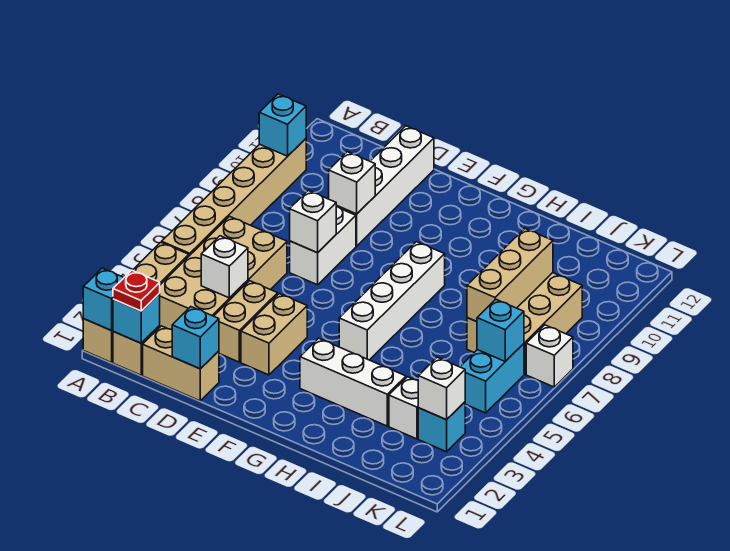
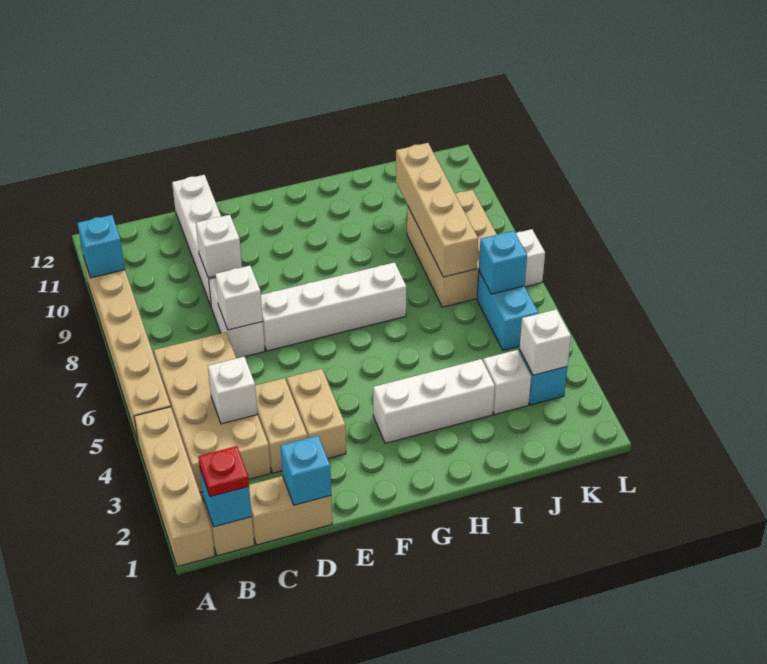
cyan 1x1 brick [83,268,124,330] -> none
white 1x4 brick [339,242,445,360] -> white 1x4 brick turned to [261,262,406,351]
tan 1x3 brick [467,229,553,322] -> tan 1x4 brick [396,143,478,277]

